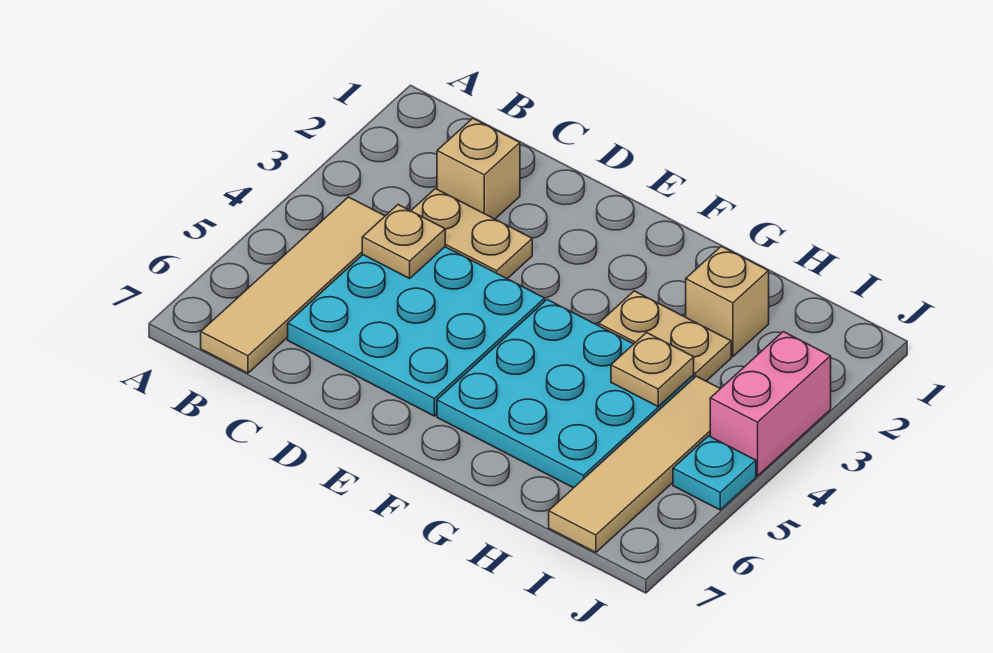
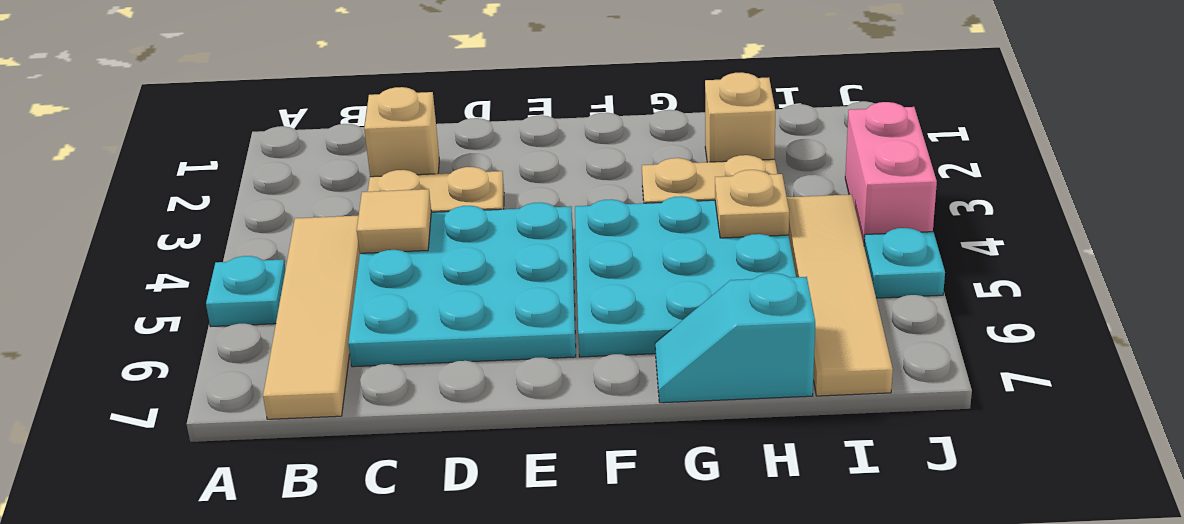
none -> cyan 1x1 plate [206,256,286,327]
tan 1x1 plate [362,205,445,278] -> tan 1x1 tile [357,189,431,253]
none -> cyan 1x2 slope [655,273,815,403]

